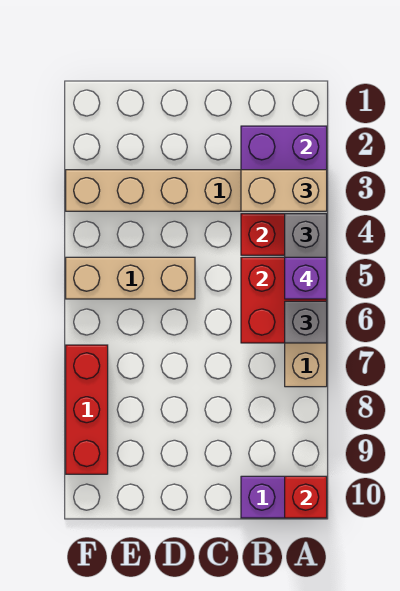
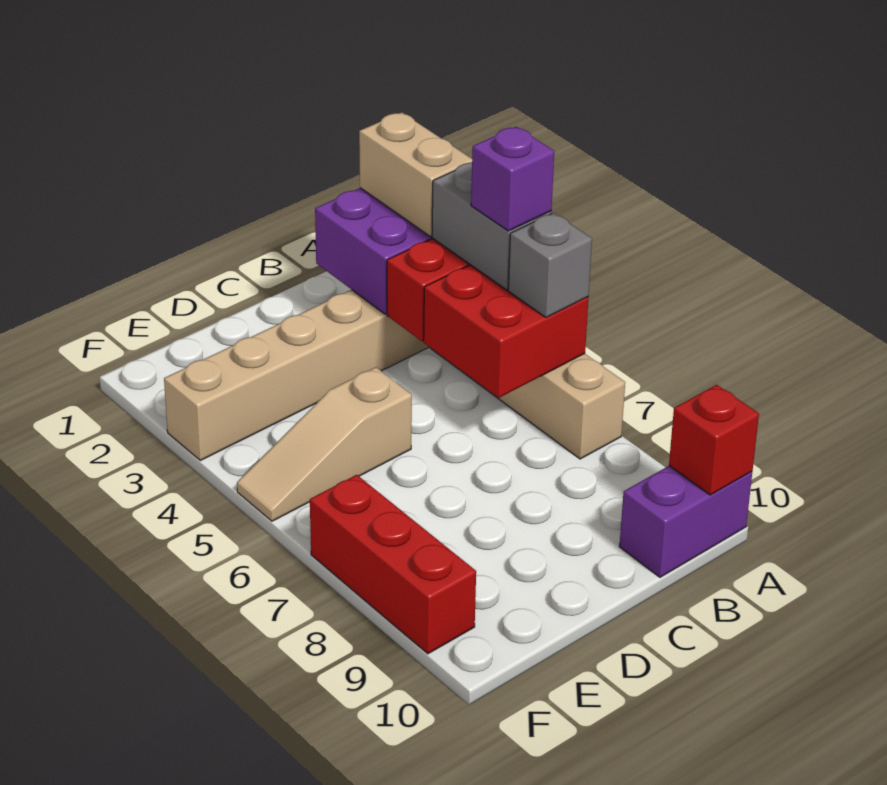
tan 1x2 brick [241,170,327,211] -> tan 1x2 brick turned to [359,112,472,237]
tan 1x3 brick [66,257,195,299] -> tan 1x3 slope [237,367,412,521]

